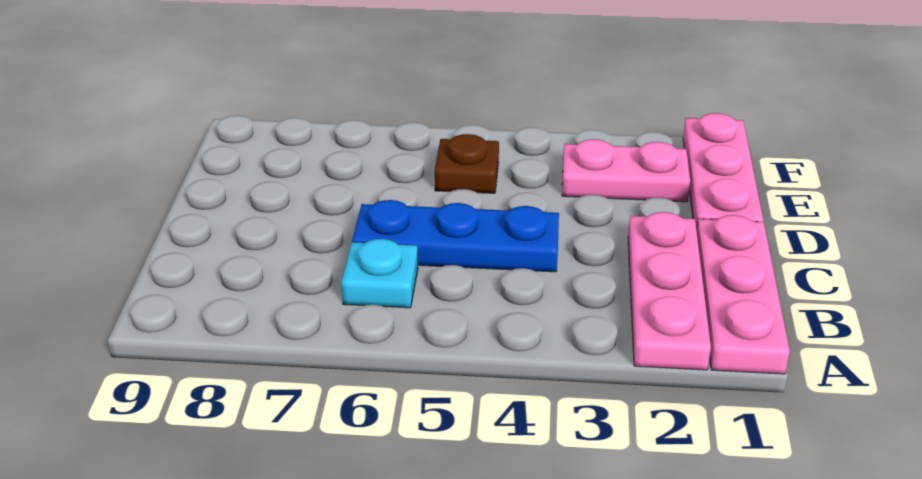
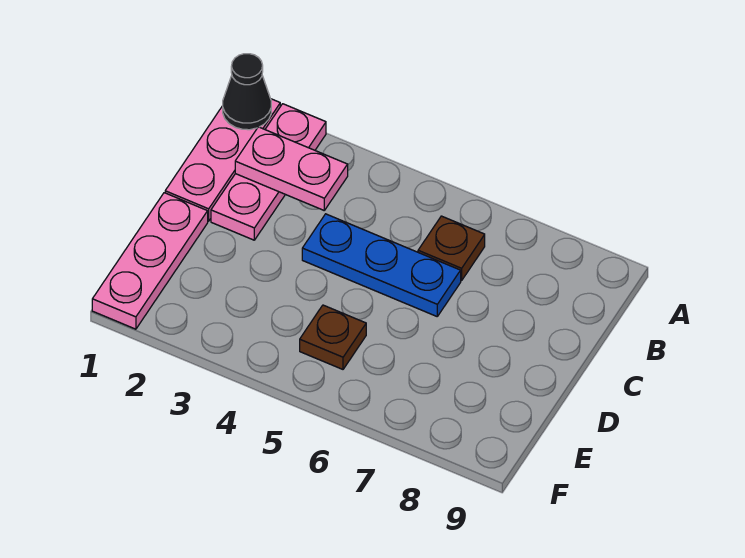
none -> black 1x1 cone [223,54,271,130]
cyan 1x1 plate [341,239,418,308] -> brown 1x1 plate [418,216,485,281]
pink 1x2 plate [562,139,690,202] -> pink 1x2 plate moved to [235,127,348,210]

